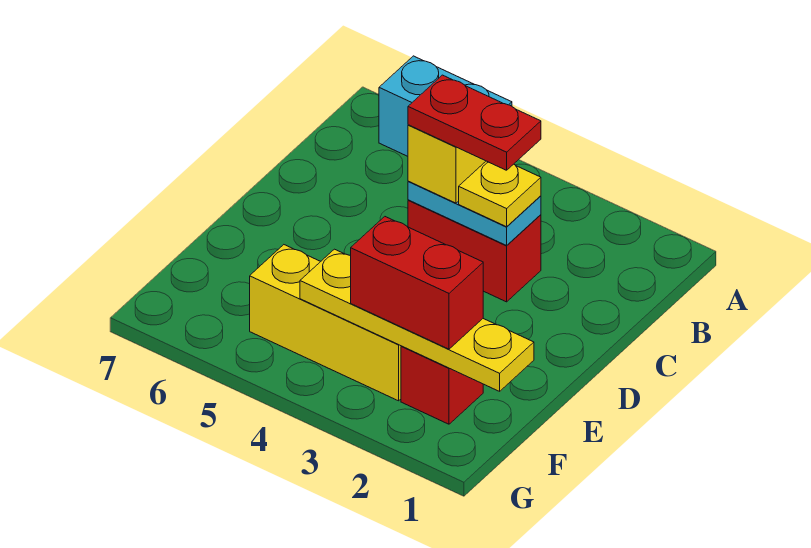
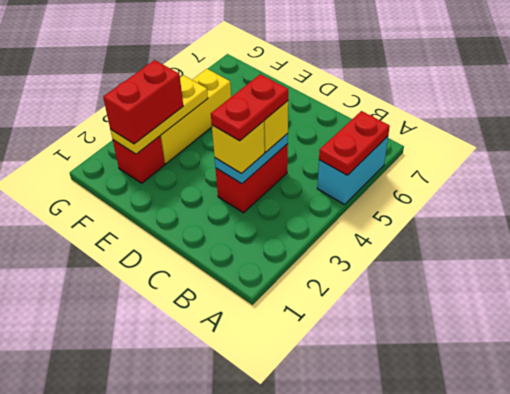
none -> red 1x2 plate [319,111,390,175]
yellow 1x1 plate [459,161,541,227] -> yellow 1x1 brick [212,121,265,174]
yellow 1x4 plate [300,249,534,391] -> yellow 1x3 plate [110,75,208,154]

